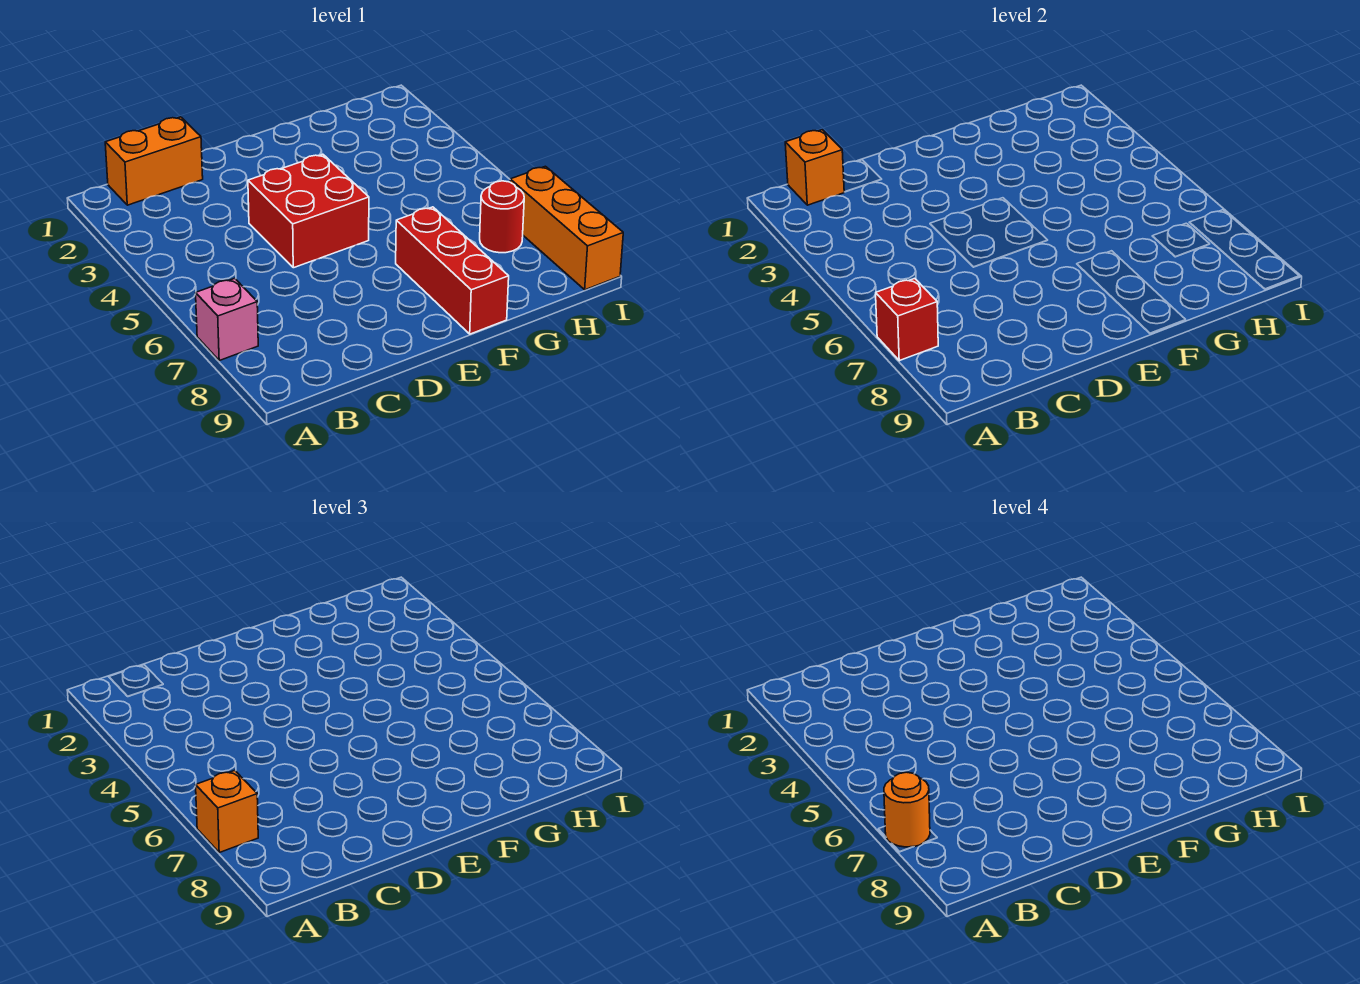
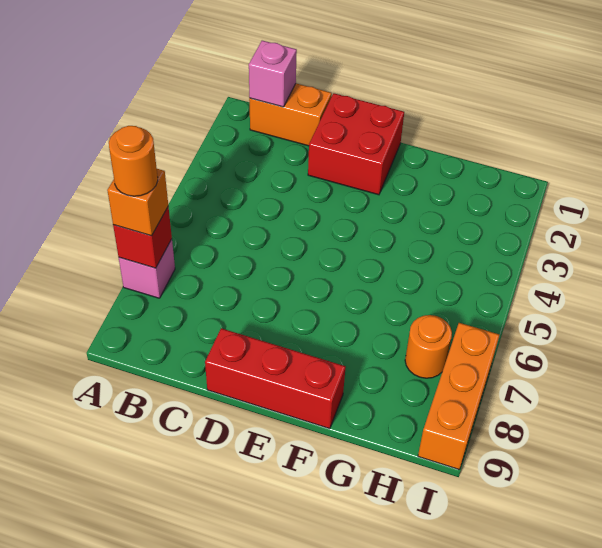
orange 1x1 brick [785,130,844,205] -> pink 1x1 brick [249,41,297,107]
red 2x2 brick [248,154,369,268] -> red 2x2 brick moved to [308,93,404,195]
red 1x3 brick [396,207,509,334] -> red 1x3 brick turned to [205,328,346,429]
red 1x1 round brick [480,181,524,253] -> orange 1x1 round brick [405,315,452,378]

